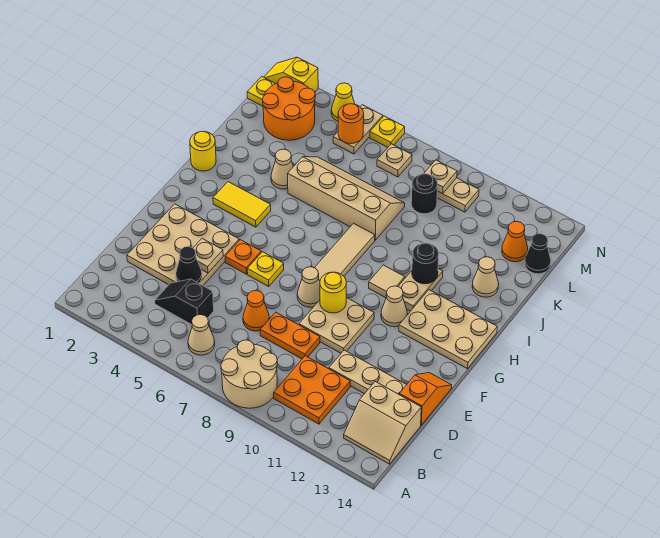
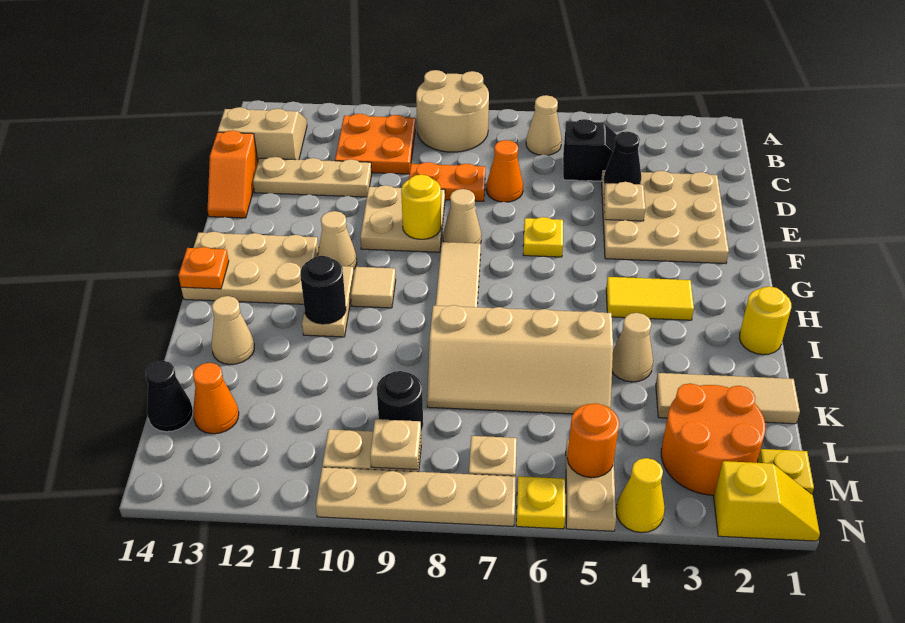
orange 1x1 plate [225,240,261,274] -> orange 1x1 plate moved to [178,247,229,289]
none -> tan 1x3 tile [656,373,800,424]
none -> tan 1x4 plate [316,467,516,526]

